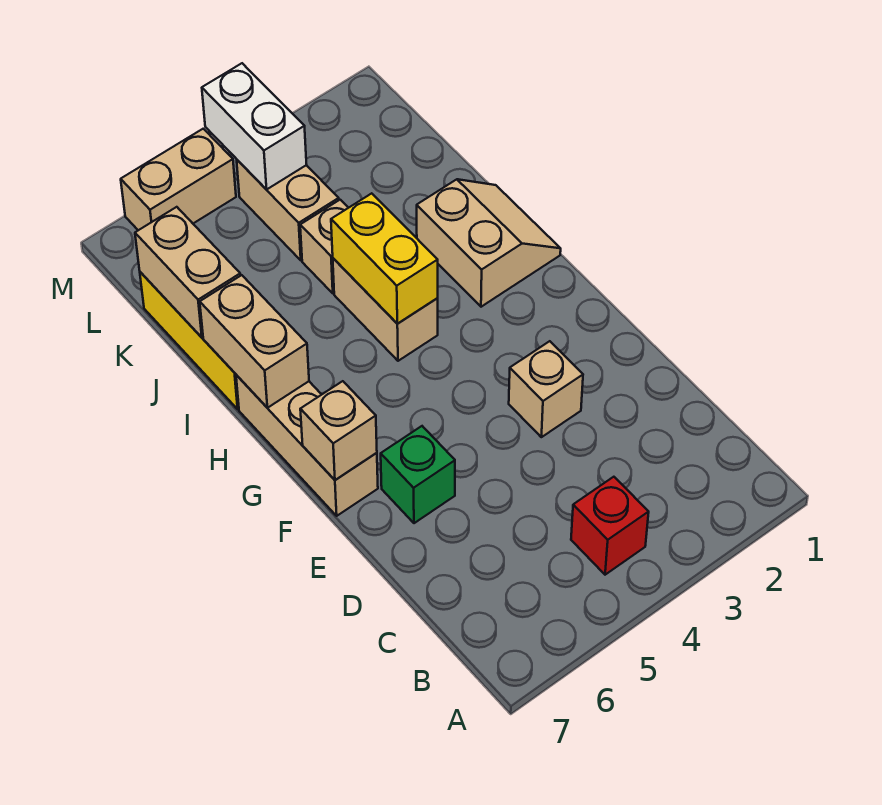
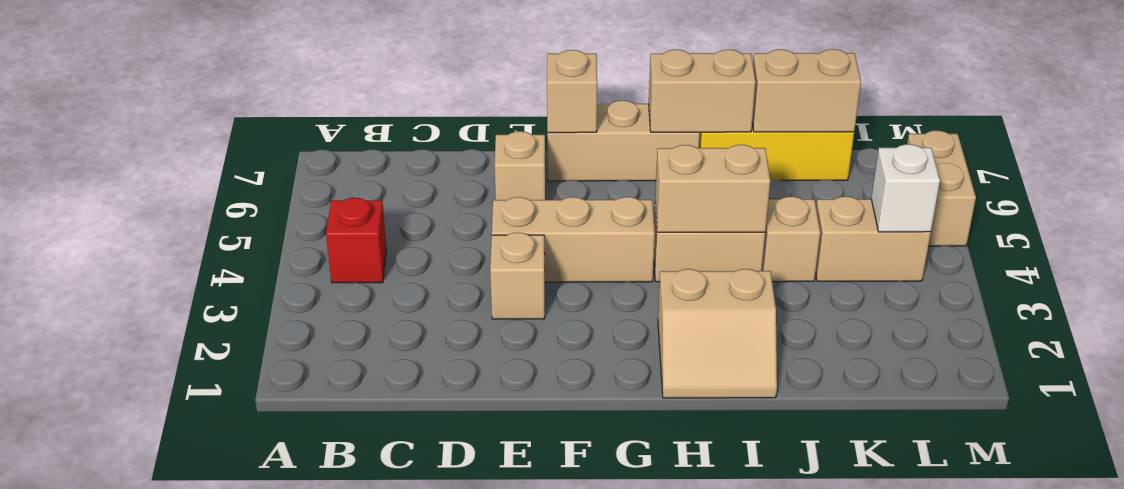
none -> tan 1x3 brick [492,197,655,282]
green 1x1 brick [381,426,455,523] -> tan 1x1 brick [495,131,545,200]
yellow 1x2 brick [331,193,438,324] -> tan 1x2 brick [655,145,770,232]
white 1x2 brick [202,63,307,190] -> white 1x1 brick [871,144,940,232]

